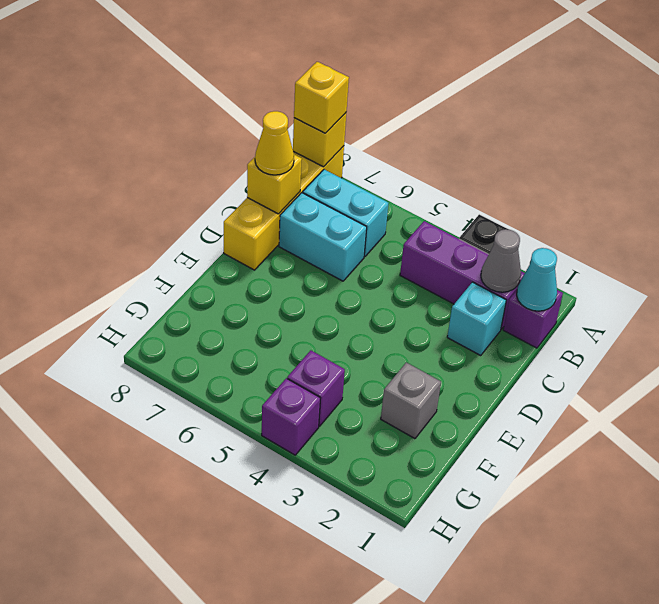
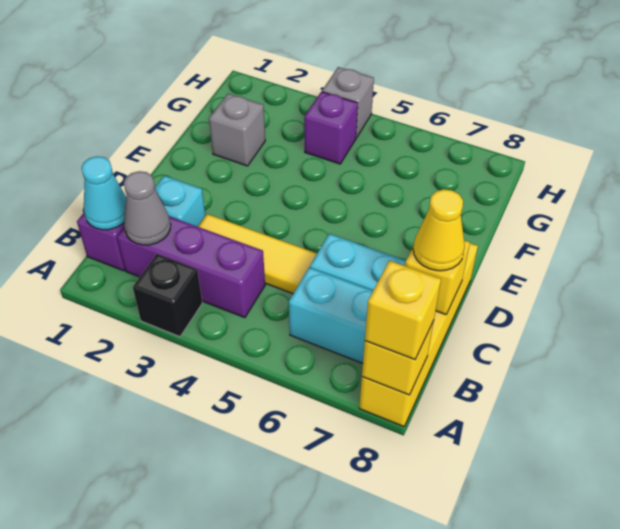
none -> yellow 1x3 tile [198,214,317,294]
purple 1x1 brick [262,378,320,455] -> grey 1x1 brick [322,67,374,138]

